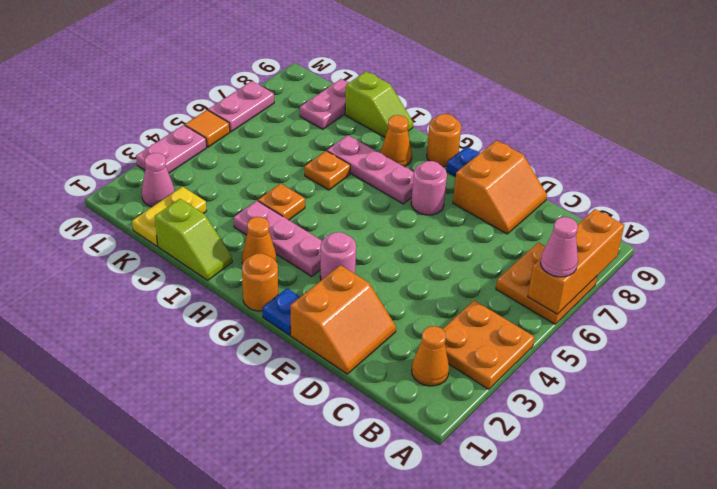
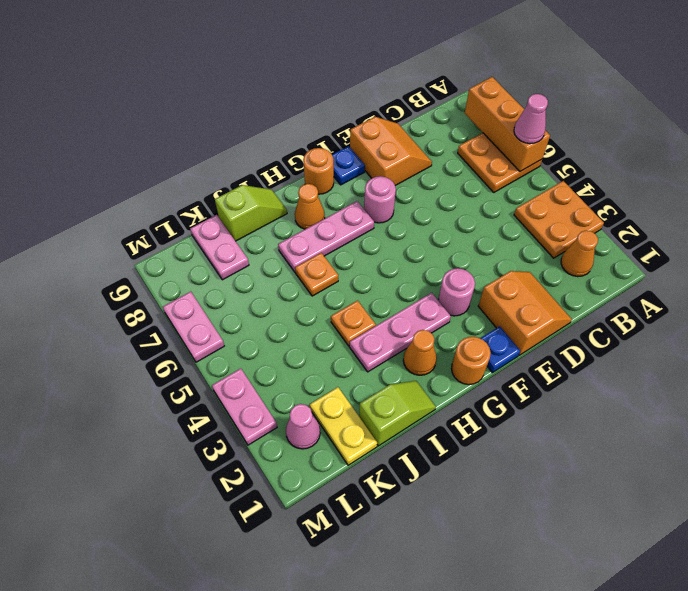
orange 1x1 tile [185,110,230,147] -> none

